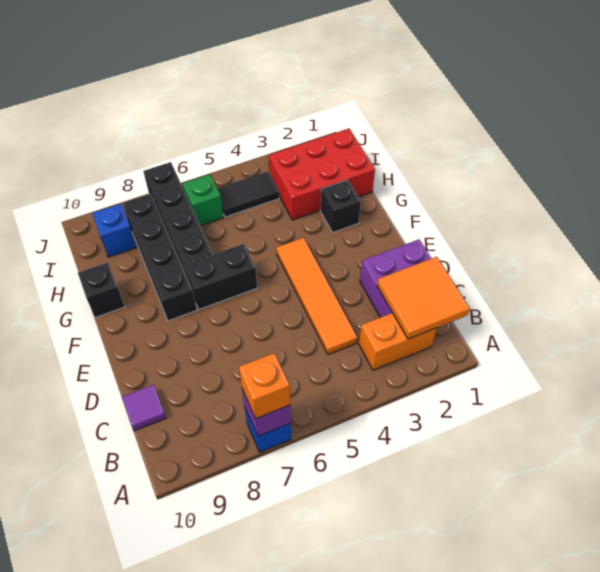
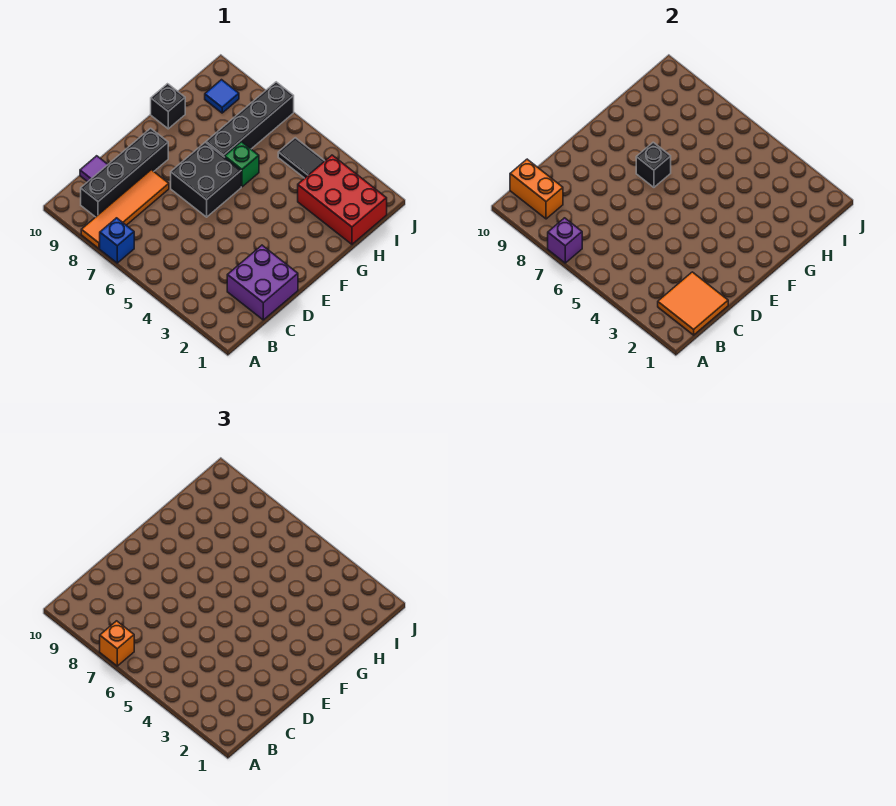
orange 1x2 brick [359,313,437,370] -> orange 1x2 brick moved to [510,159,563,219]
orange 1x4 tile [276,238,357,355] -> orange 1x4 tile moved to [81,170,169,249]
black 1x2 brick [184,244,257,309] -> black 2x2 brick [171,142,241,217]
black 1x4 brick [123,194,197,321] -> black 1x4 brick moved to [81,128,168,217]
black 1x1 brick [320,180,361,233] -> black 1x1 brick moved to [636,142,671,187]
green 1x1 brick [183,174,223,226] -> green 1x1 brick moved to [225,142,259,187]
blue 1x1 brick [92,204,136,257] -> blue 1x1 tile [205,80,239,113]

